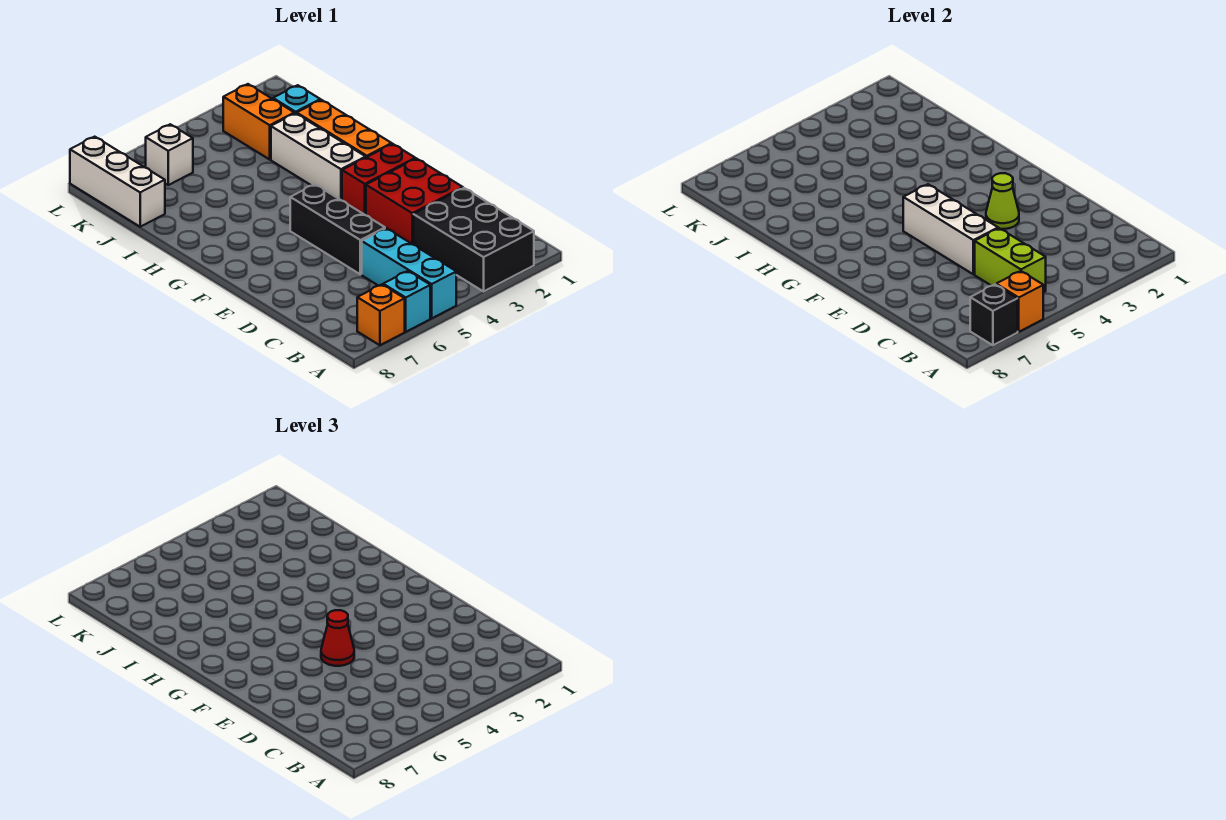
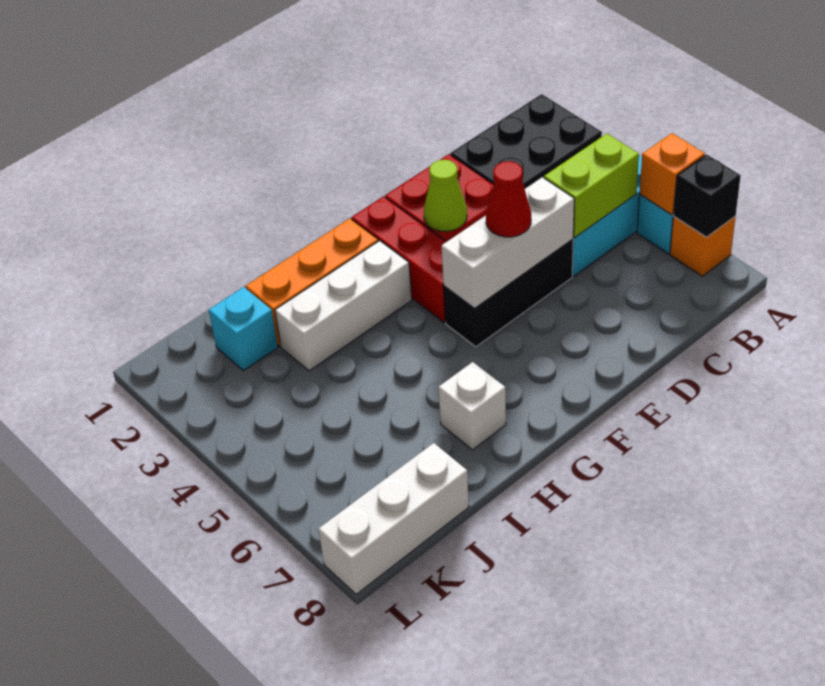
red 1x2 brick [342,144,415,215] -> red 1x3 brick [352,196,446,323]
orange 1x2 brick [223,84,294,159] -> none
white 1x1 brick [146,124,193,185] -> white 1x1 brick moved to [438,362,506,450]

